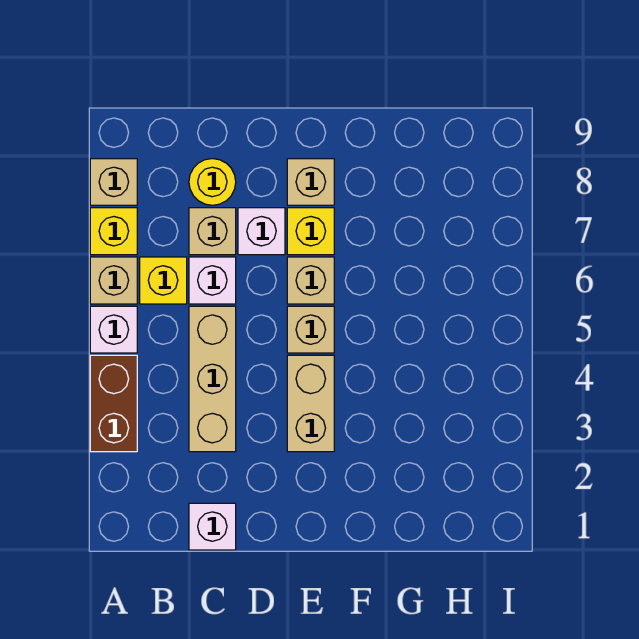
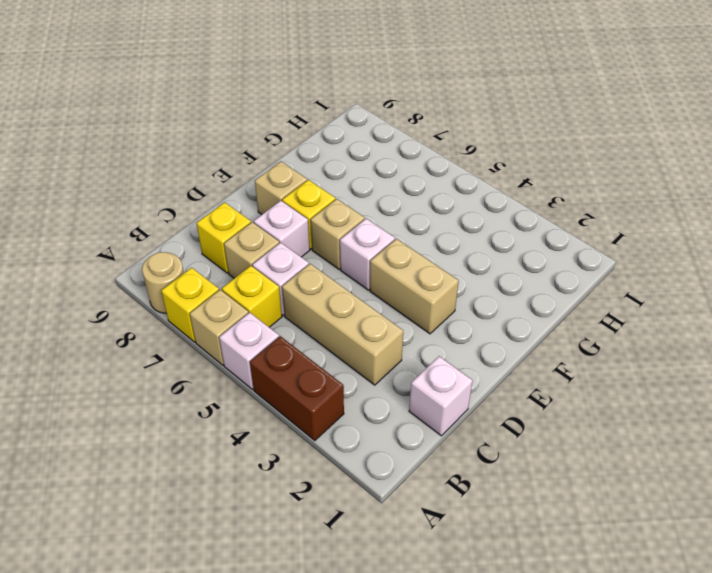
tan 1x1 brick [90,159,137,205] -> tan 1x1 round brick [142,252,184,313]
yellow 1x1 round brick [189,159,236,205] -> yellow 1x1 brick [197,202,251,273]
tan 1x1 brick [287,306,334,353] -> white 1x1 brick [340,219,395,290]

